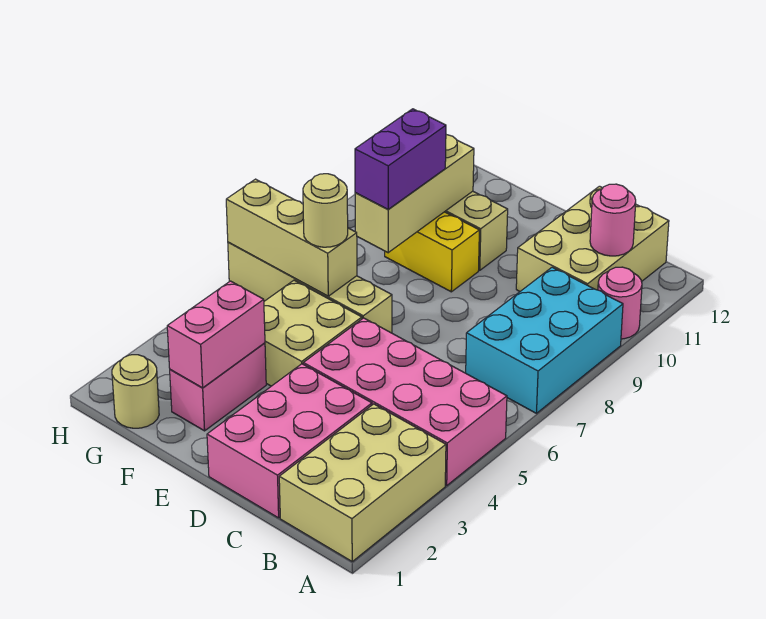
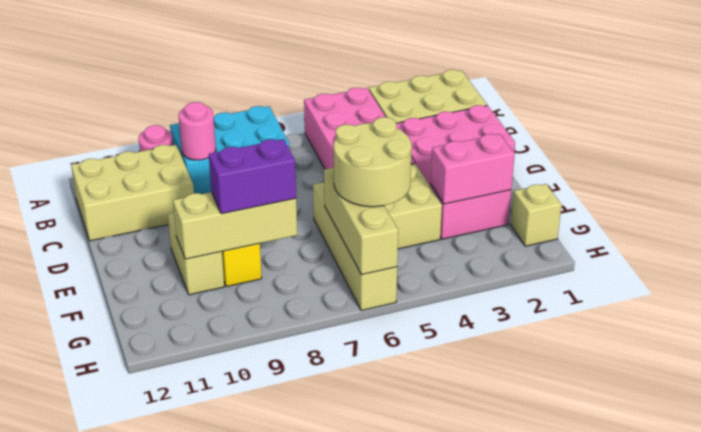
pink 1x1 round brick [590,184,636,256] -> pink 1x1 round brick moved to [179,102,216,160]
tan 1x1 round brick [303,174,348,247] -> tan 2x2 round brick [334,117,412,207]
tan 1x1 round brick [112,355,159,428] -> tan 1x1 brick [511,184,561,246]

